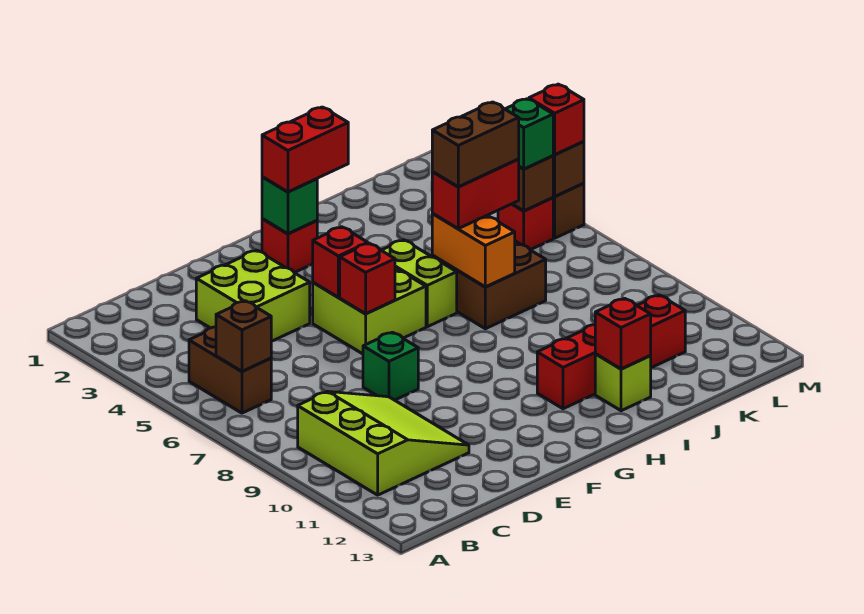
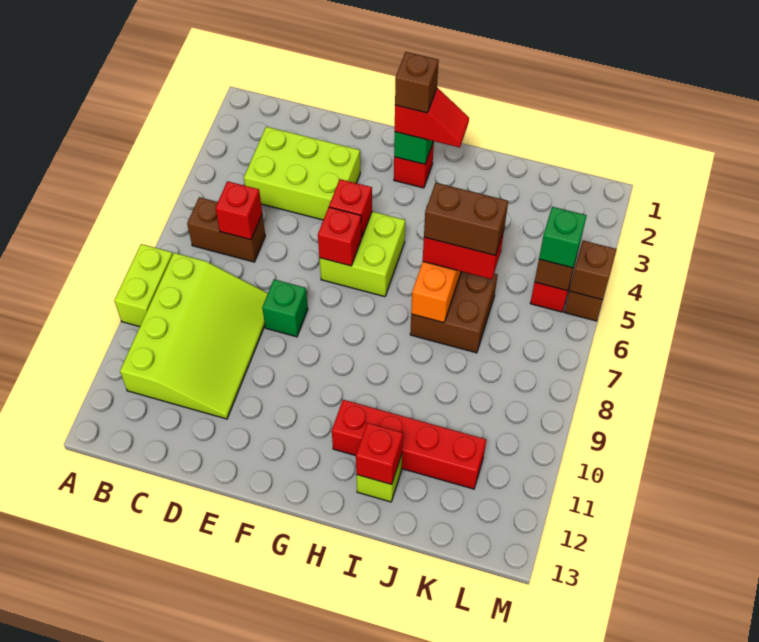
brown 1x2 brick [189,327,271,413] -> brown 1x2 brick turned to [187,197,265,262]
brown 1x1 brick [216,301,271,371] -> brown 1x1 brick moved to [395,52,439,113]
lime 3x3 slope [298,392,469,495] -> lime 3x4 slope [120,253,268,419]
lime 2x2 brick [196,250,310,341] -> lime 2x3 brick [244,127,360,220]
red 1x2 brick [262,107,348,192] -> red 1x2 slope [395,88,469,148]
lime 1x2 brick [381,240,457,327] -> lime 1x2 brick moved to [114,244,173,327]
red 1x1 brick [529,84,584,154] -> red 1x1 brick moved to [215,181,262,240]

